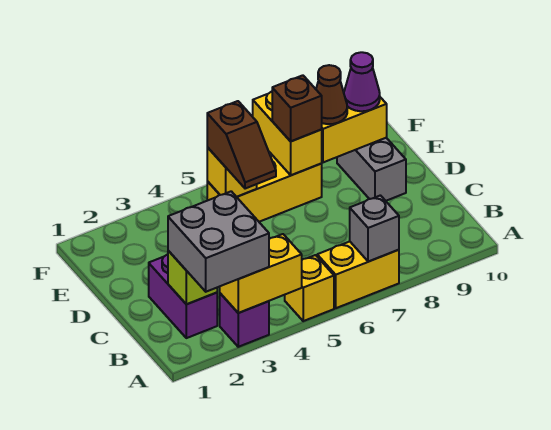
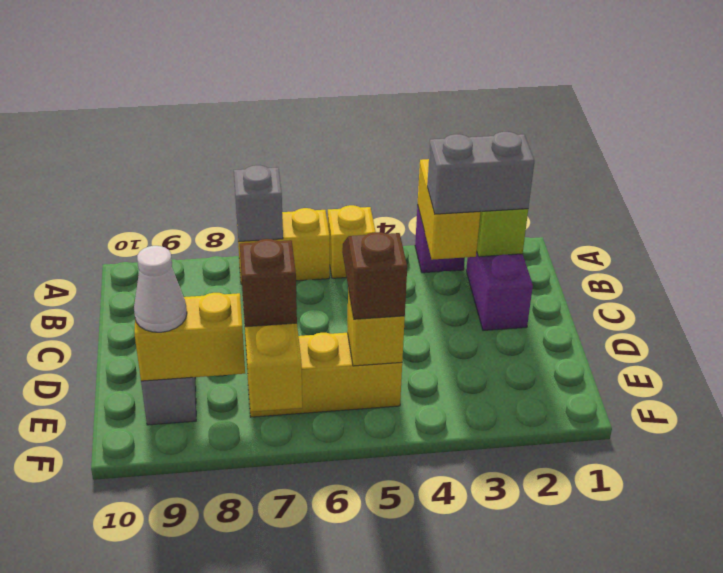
grey 2x2 brick [168,191,269,292] -> grey 1x2 brick [427,132,534,214]
yellow 1x2 brick [220,234,302,313] -> yellow 1x2 brick turned to [418,159,480,260]
brown 1x1 cone [316,65,347,124] -> none
purple 1x1 cone [344,52,380,111] -> white 1x1 cone [134,246,187,332]

